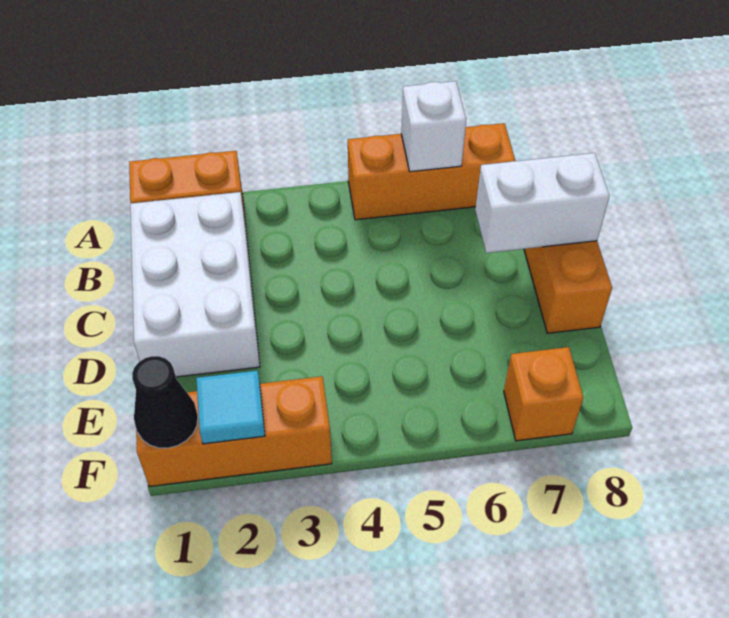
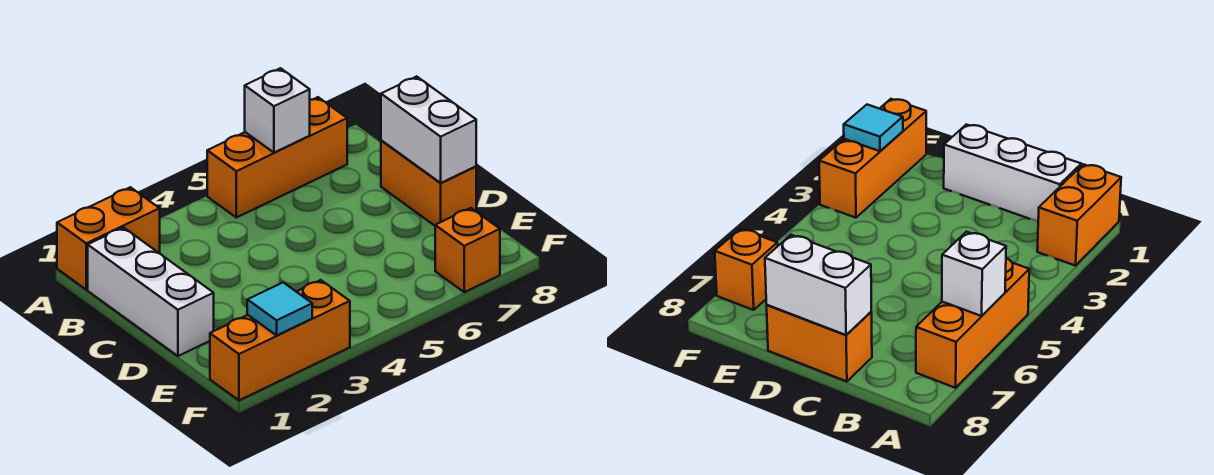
white 2x3 brick [130,192,260,377] -> white 1x3 brick [88,227,214,356]
white 1x2 brick [475,153,610,253] -> white 1x2 brick turned to [381,76,476,183]
black 1x1 cone [132,356,198,448] -> none

